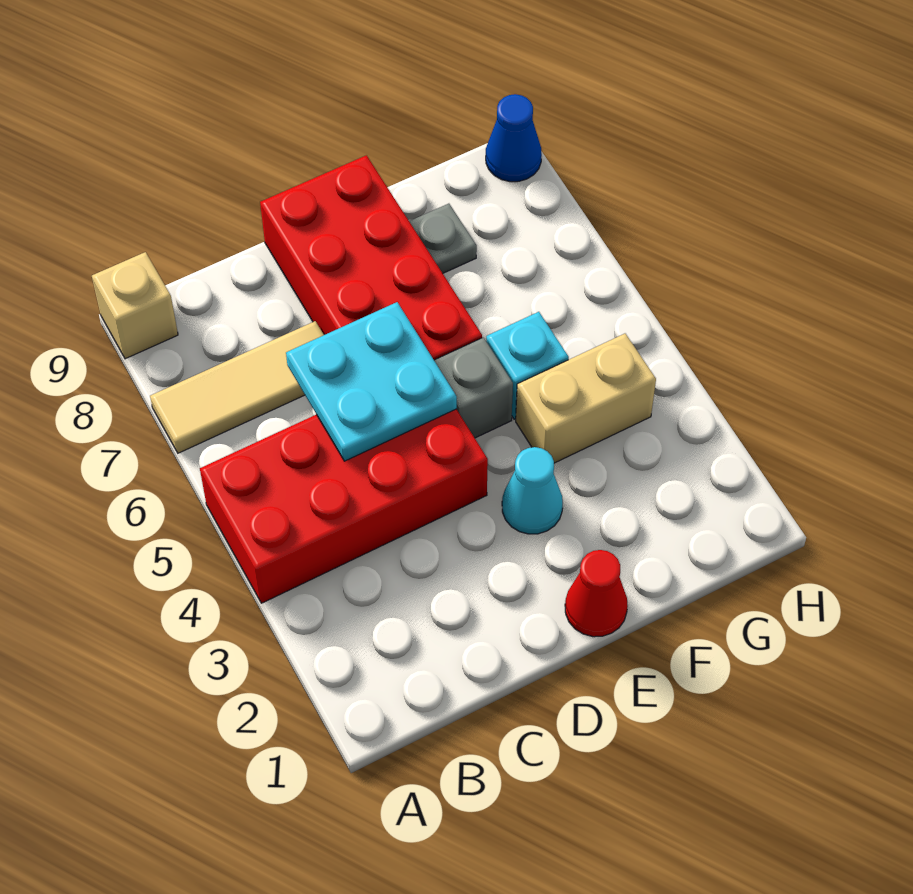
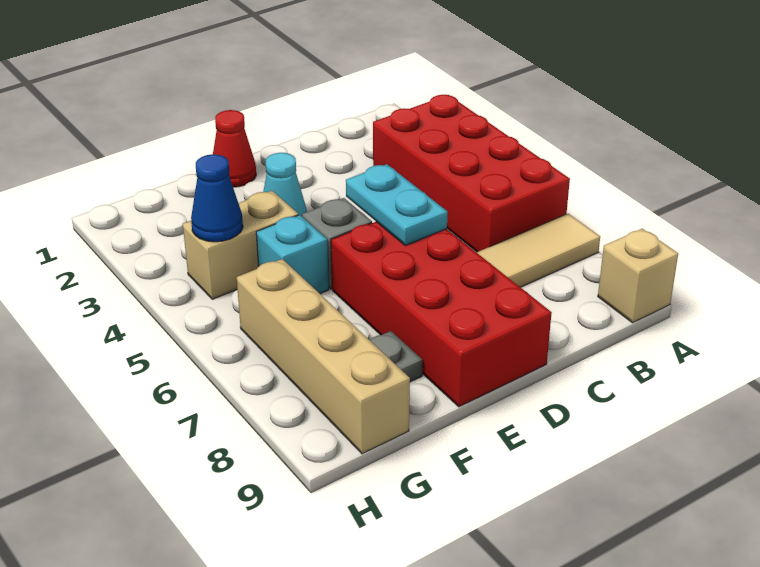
red 2x4 brick [200,409,488,603] -> red 2x4 brick turned to [373,95,570,252]
cyan 2x2 plate [286,302,457,461] -> cyan 1x2 plate [346,164,448,246]
none -> tan 1x4 brick [237,259,410,454]
blue 1x1 cone [486,94,542,182] -> blue 1x1 cone moved to [191,154,243,242]

